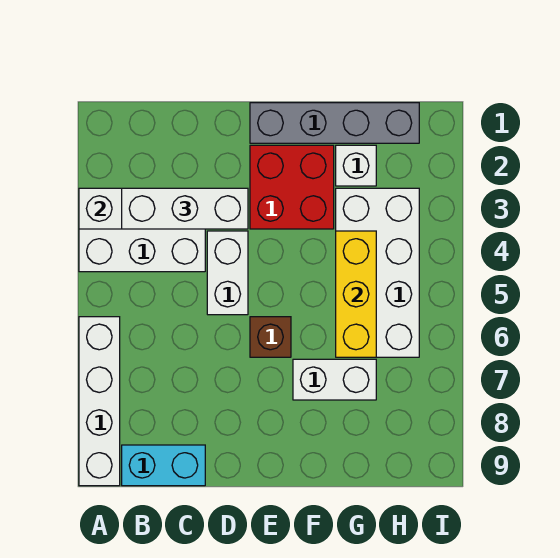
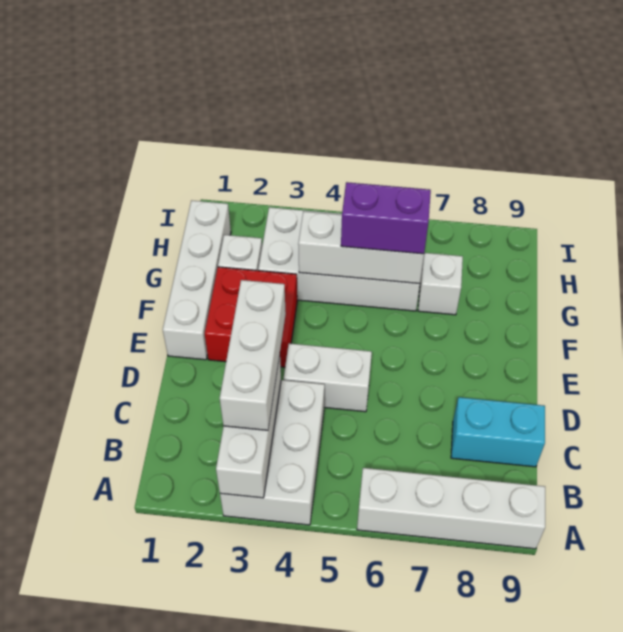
cyan 1x2 brick [122,445,205,486] -> cyan 1x2 brick turned to [451,397,545,467]
grey 1x4 brick [250,103,419,143] -> white 1x4 brick [163,200,231,360]
brown 1x1 brick [250,317,291,357] -> none
white 1x2 brick [293,359,376,400] -> white 1x1 brick [418,253,463,315]
yellow 1x3 brick [336,231,376,357] -> white 1x3 brick [298,211,424,284]
none -> purple 1x2 brick [341,182,431,254]

